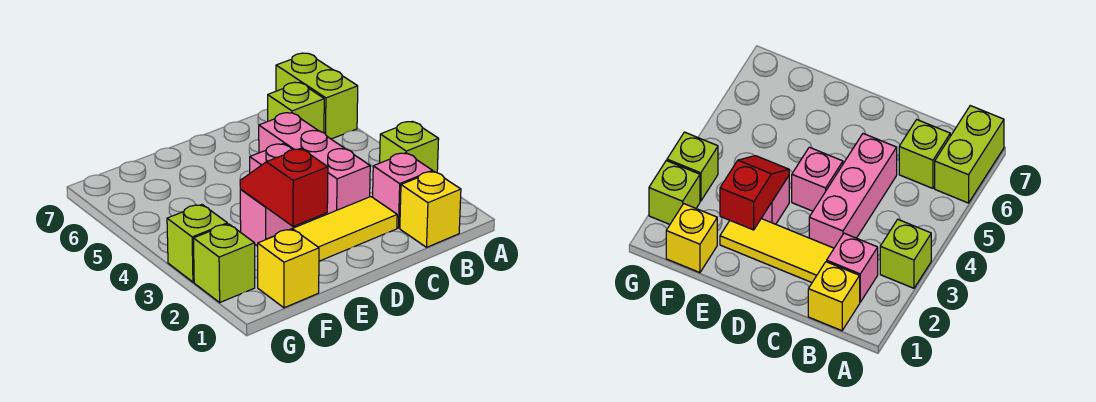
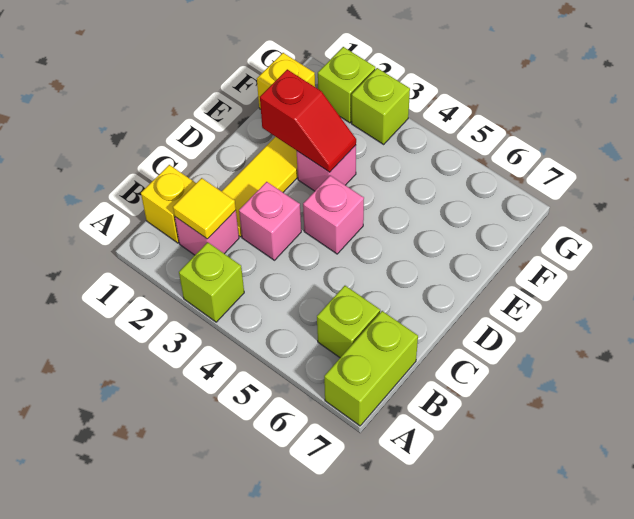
lime 1x2 brick [276,53,358,139] -> lime 1x2 brick turned to [324,311,418,426]
none -> yellow 1x1 tile [173,178,236,239]
pink 1x3 brick [259,113,370,215] -> pink 1x1 brick [239,182,301,260]

